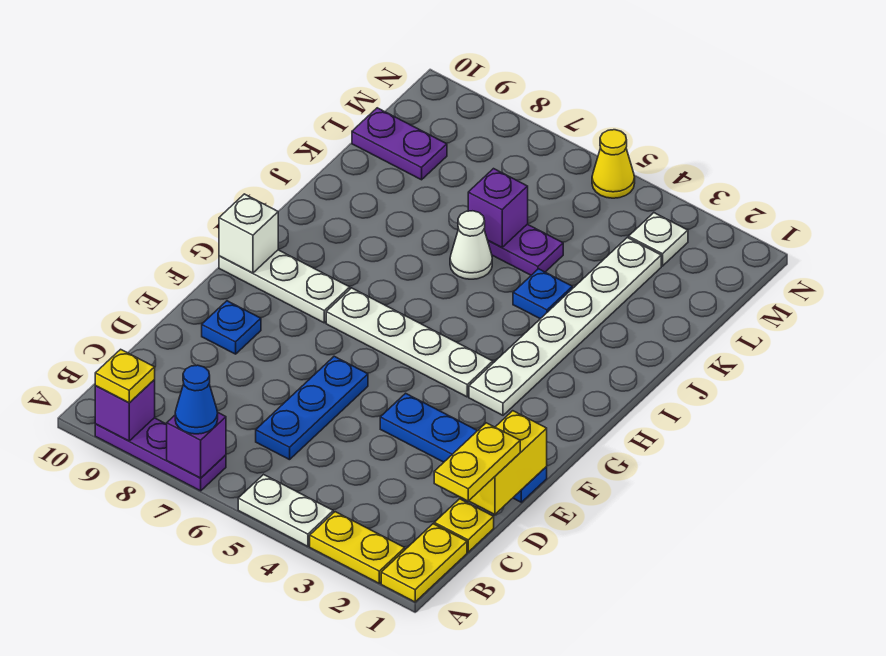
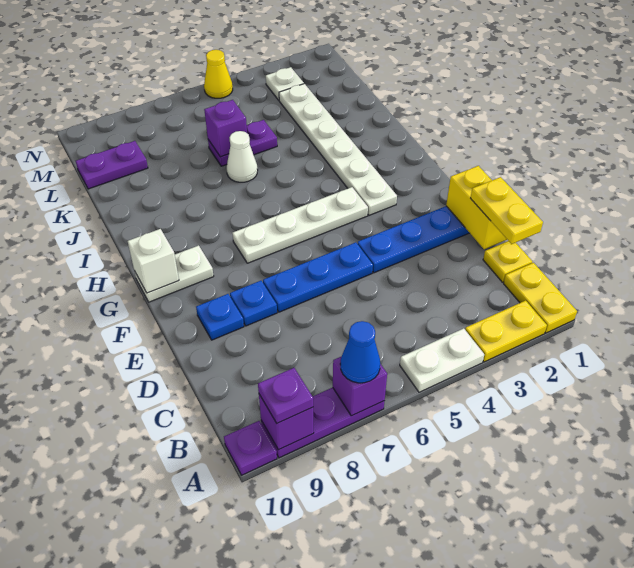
yellow 1x1 plate [95,349,155,403] -> purple 1x1 plate [258,368,313,423]
none -> purple 1x1 plate [224,421,277,475]
blue 1x3 plate [256,356,368,460] -> blue 1x3 plate turned to [263,242,373,312]
white 1x3 plate [219,250,350,323] -> white 1x2 plate [134,245,214,302]
blue 1x1 plate [513,269,572,319] -> blue 1x1 plate moved to [230,281,277,326]

